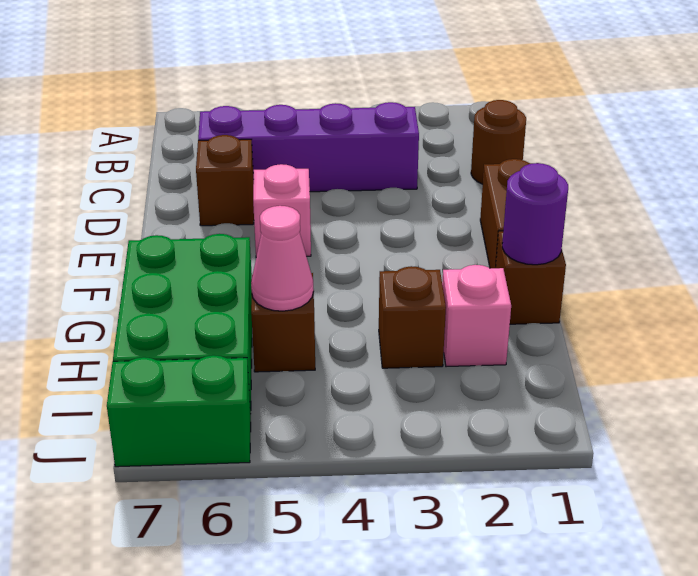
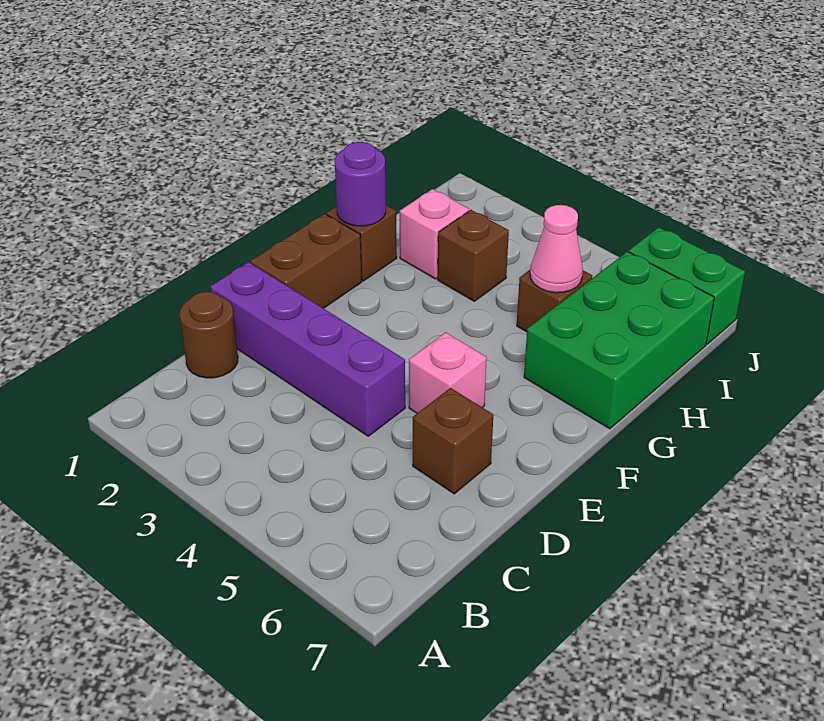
purple 1x4 brick [198,102,419,192] -> purple 1x4 brick moved to [210,262,405,436]

